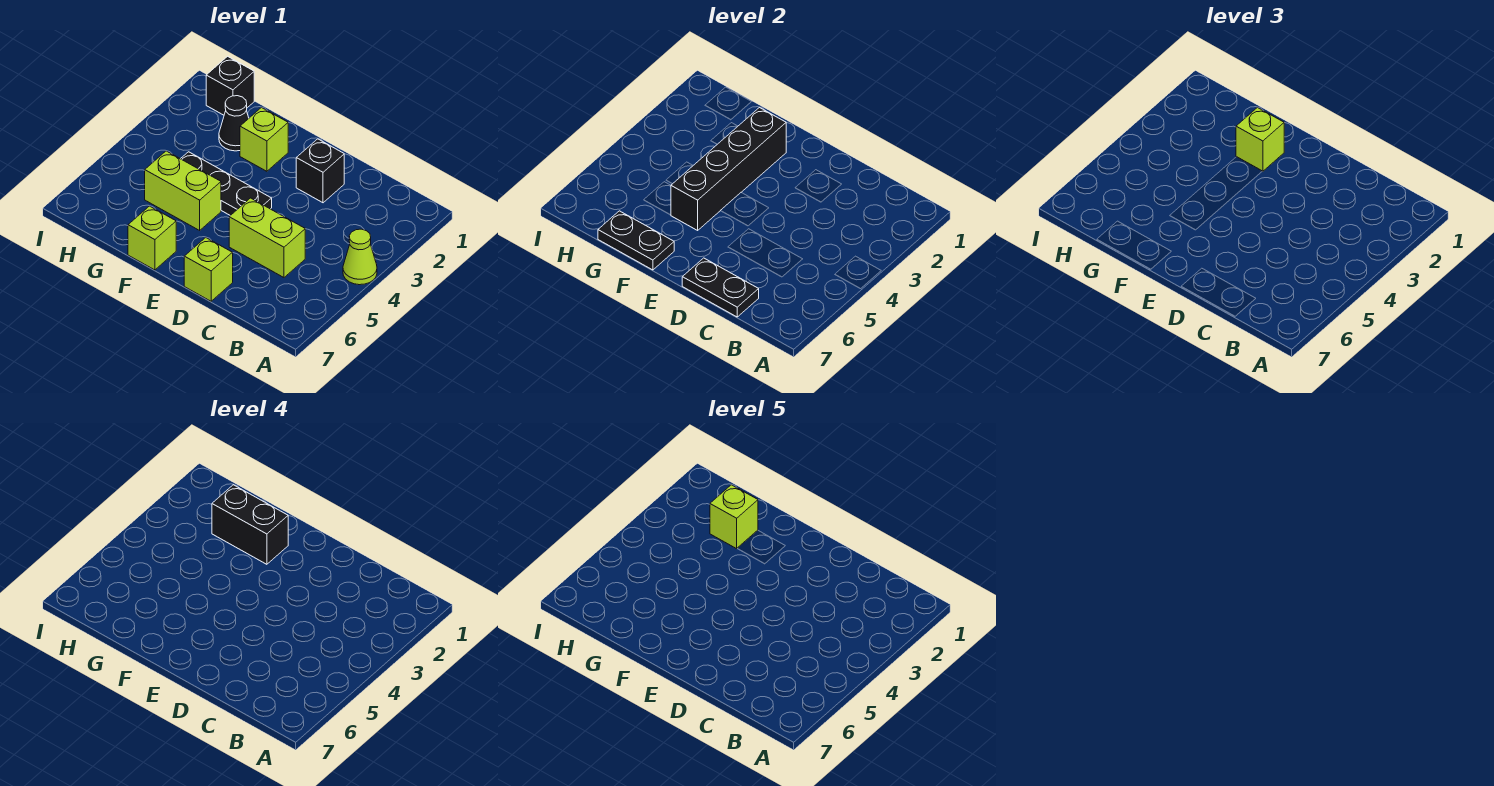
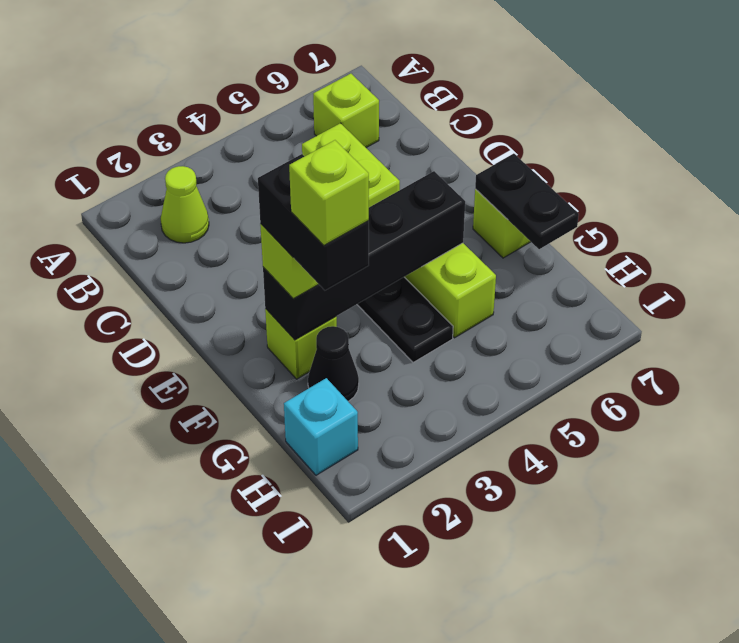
lime 1x1 cone [343,229,377,285] -> lime 1x1 cone moved to [161,166,209,243]
black 1x2 plate [682,258,759,317] -> none
black 1x1 brick [296,139,344,203] -> none
lime 1x1 brick [184,238,233,301] -> lime 1x1 brick moved to [313,74,379,148]
black 1x1 brick [206,56,254,115] -> cyan 1x1 brick [284,378,358,475]

